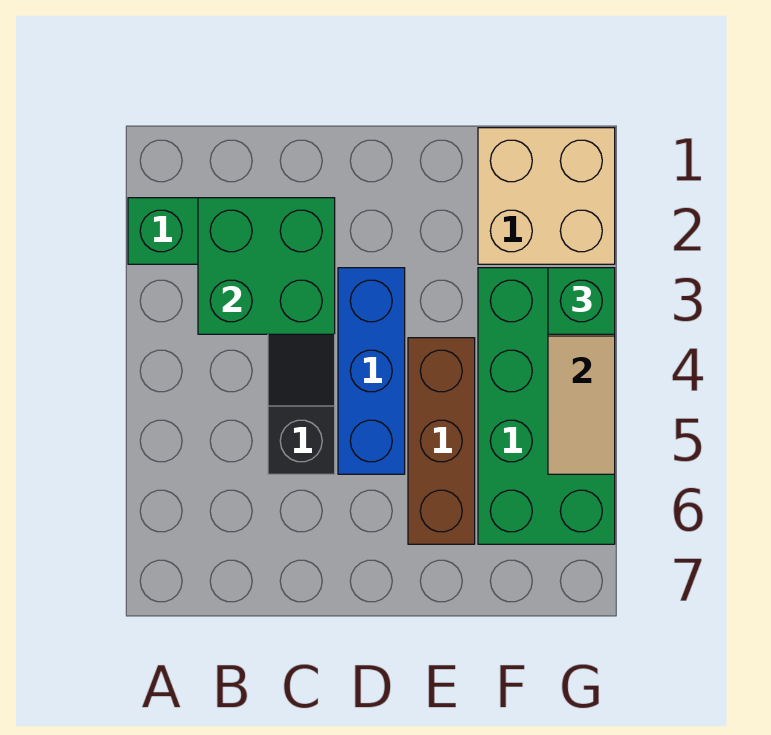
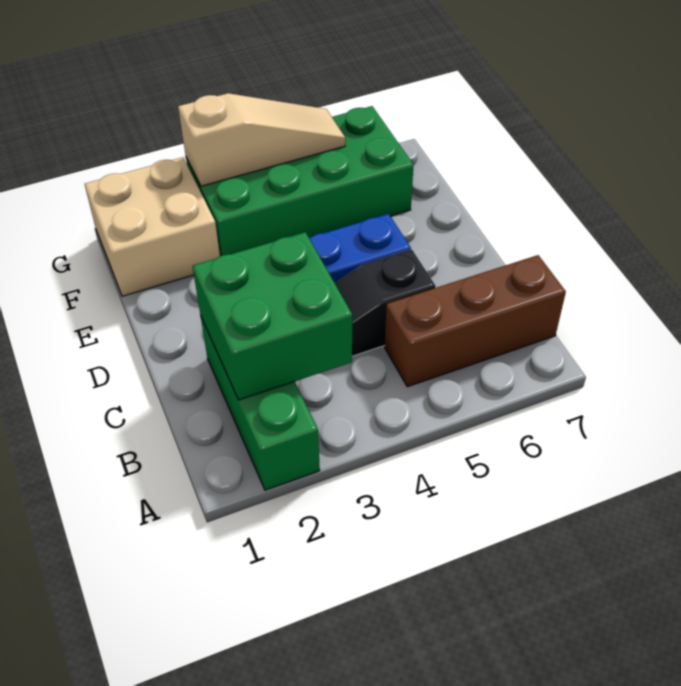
brown 1x3 brick [408,338,475,544] -> brown 1x3 brick moved to [385,255,566,387]
green 1x1 brick [548,268,615,334] -> none

